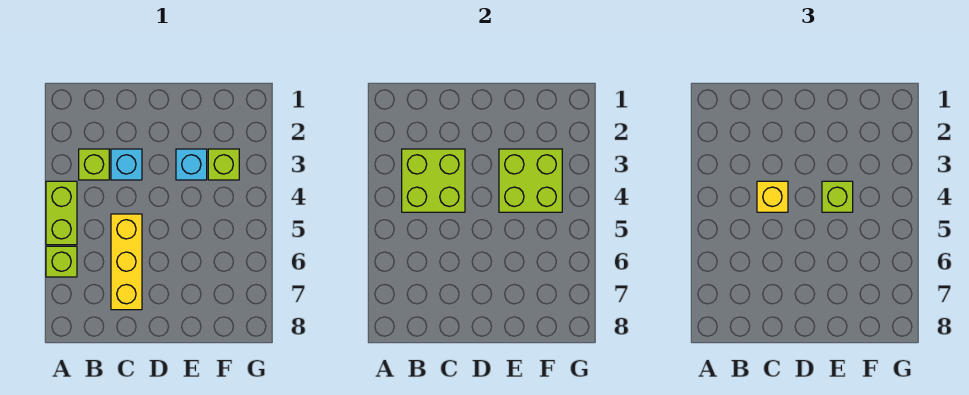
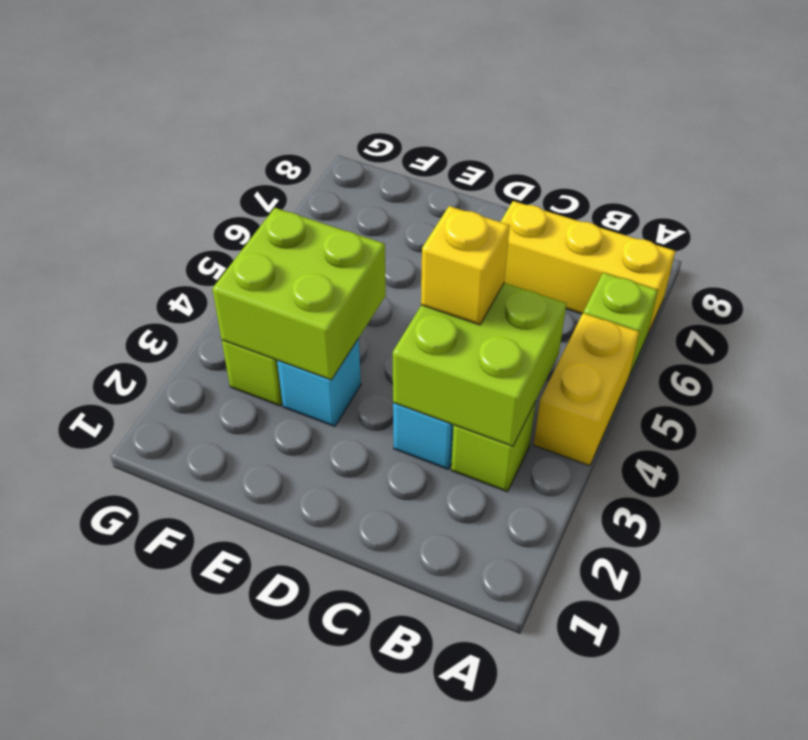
lime 1x2 brick [46,181,77,245] -> yellow 1x2 brick [534,313,639,466]
yellow 1x3 brick [111,214,142,310] -> yellow 1x3 brick turned to [501,201,675,335]
lime 1x1 brick [822,181,853,212] -> none

